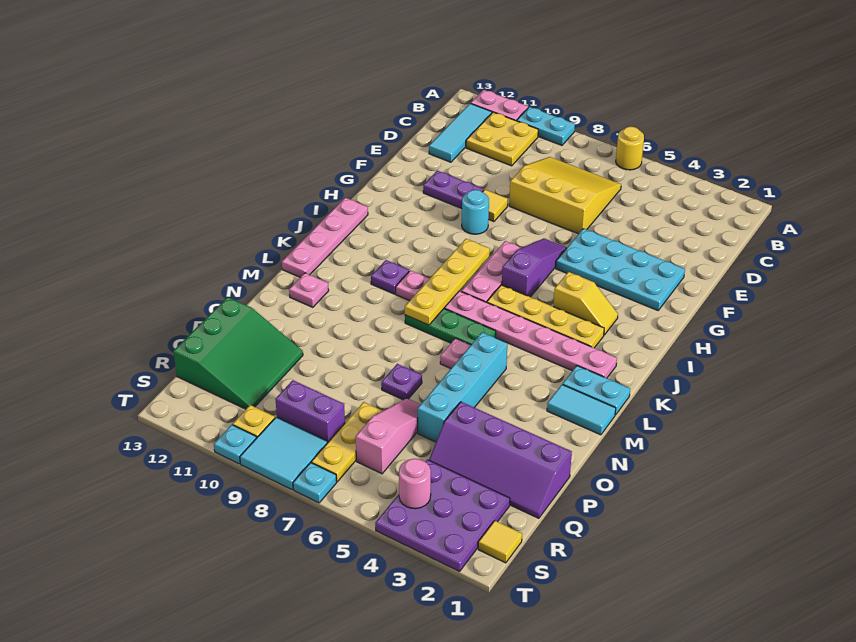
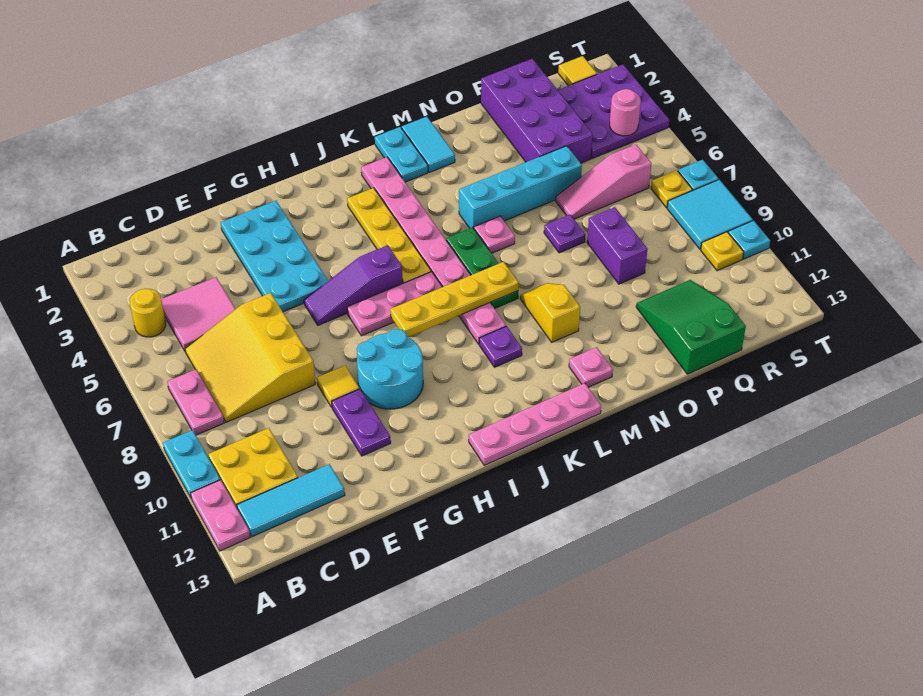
yellow 1x1 round brick [616,127,644,170] -> yellow 1x1 round brick moved to [130,289,166,337]
none -> pink 1x2 plate [167,370,224,435]
none -> pink 2x2 tile [161,277,235,352]
cyan 1x1 round brick [462,190,489,234] -> cyan 2x2 round brick [357,329,423,409]
yellow 1x2 slope [553,272,618,335] -> yellow 1x2 slope moved to [520,283,580,342]
purple 2x4 slope [429,402,572,518] -> purple 2x4 brick [481,59,593,163]
green 3x3 slope [173,297,303,409] -> green 2x3 slope [636,280,746,374]
yellow 1x3 plate [311,402,382,482] -> yellow 1x1 plate [651,170,692,208]
purple 1x2 brick [275,380,345,443] -> purple 1x2 brick moved to [587,207,647,284]

